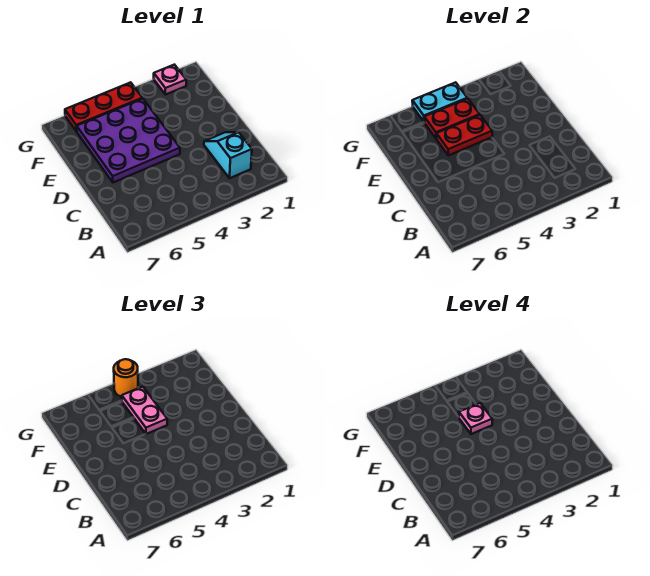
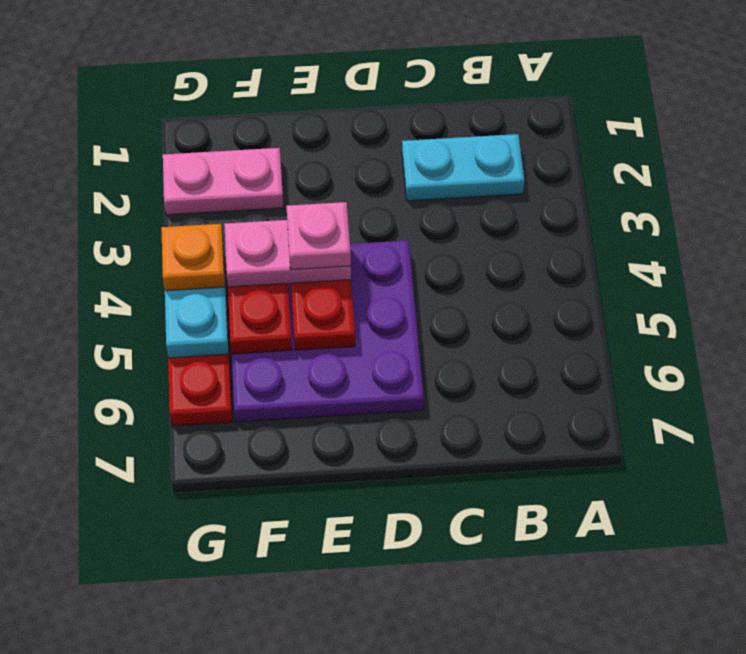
cyan 1x2 slope [204,132,252,178] -> cyan 1x2 plate [402,134,524,201]
pink 1x1 plate [154,65,186,95] -> pink 1x2 plate [163,148,283,215]
orange 1x1 round brick [114,359,138,397] -> orange 1x1 plate [161,224,225,291]

